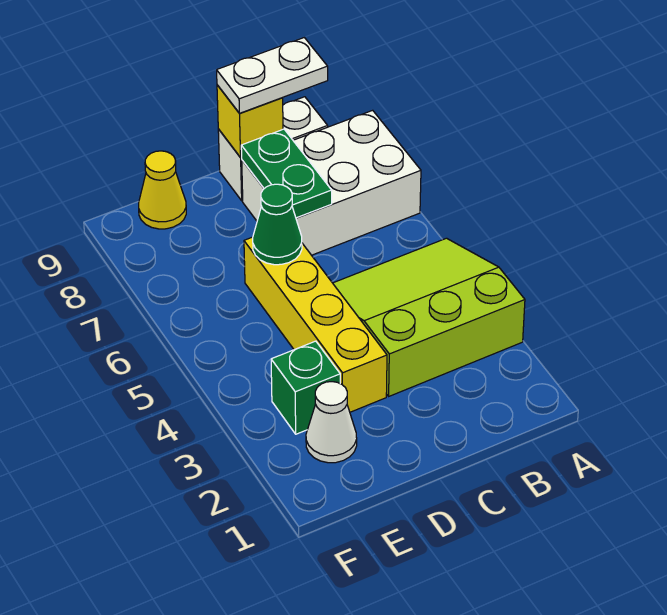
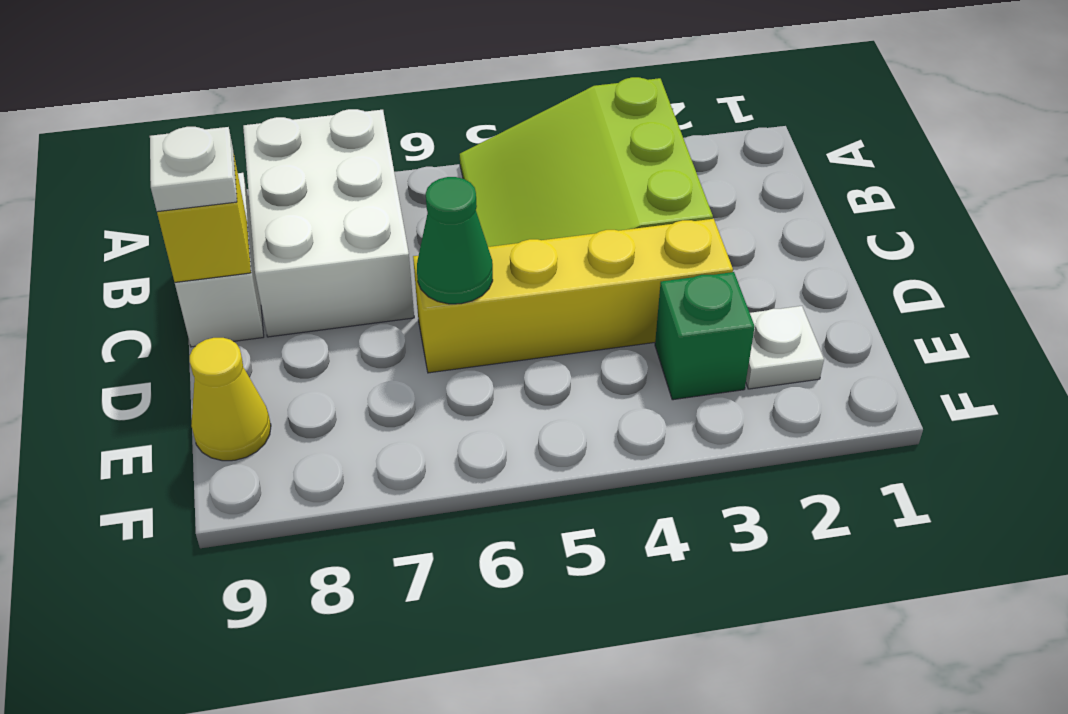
white 1x2 plate [217,38,328,113] -> white 1x1 plate [150,127,237,212]
green 1x2 plate [241,129,332,218] -> none
white 1x1 cone [306,382,357,463] -> white 1x1 plate [746,306,824,389]

